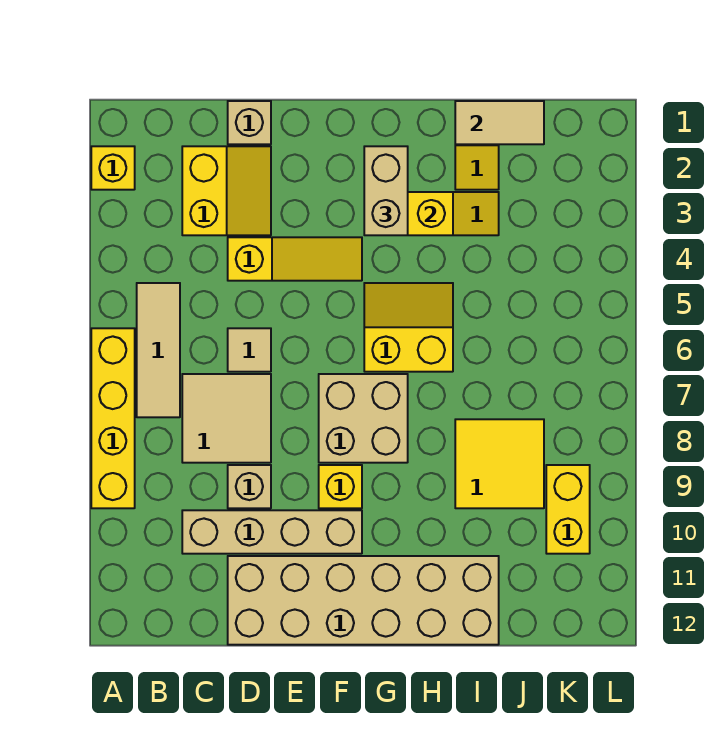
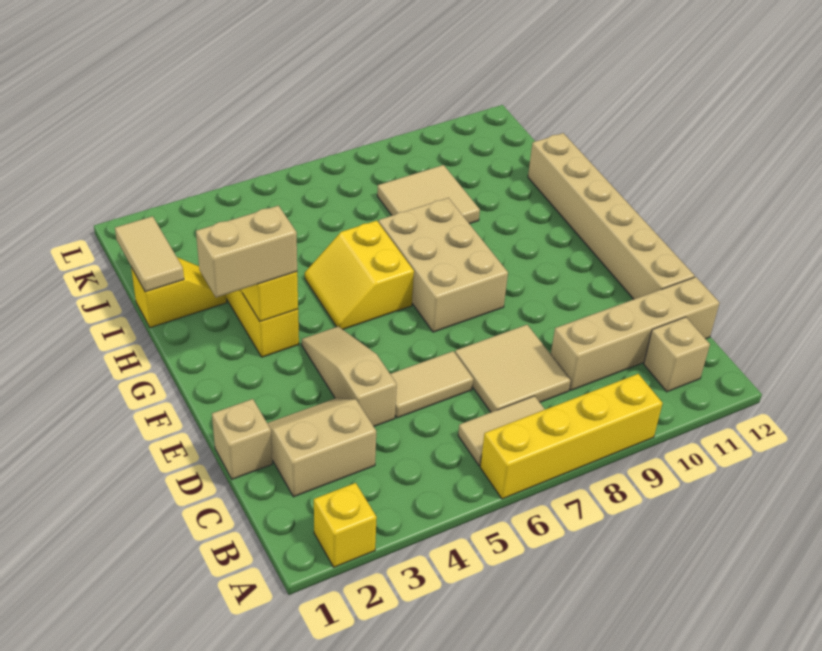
tan 1x3 tile [137,283,180,417] -> tan 1x2 tile [458,396,545,466]
yellow 2x2 slope [182,146,271,235] -> tan 2x2 slope [267,398,376,497]
tan 1x4 brick [182,510,362,554] -> tan 1x4 brick turned to [551,277,719,390]
yellow 1x3 slope [228,237,362,281] -> tan 1x3 slope [302,326,397,426]
tan 1x1 tile [228,328,271,372] -> tan 1x2 tile [390,351,473,418]
tan 1x1 brick [228,465,271,508] -> tan 1x1 brick moved to [644,317,710,392]
tan 2x6 brick [228,556,499,645] -> tan 1x6 brick [528,133,695,299]
tan 2x2 brick [319,374,408,463] -> tan 2x3 brick [379,198,508,332]
yellow 1x1 brick [319,465,362,508] -> none
yellow 2x2 tile [455,419,544,508] -> tan 2x2 tile [377,165,480,224]
yellow 1x2 brick [546,465,590,554] -> none

